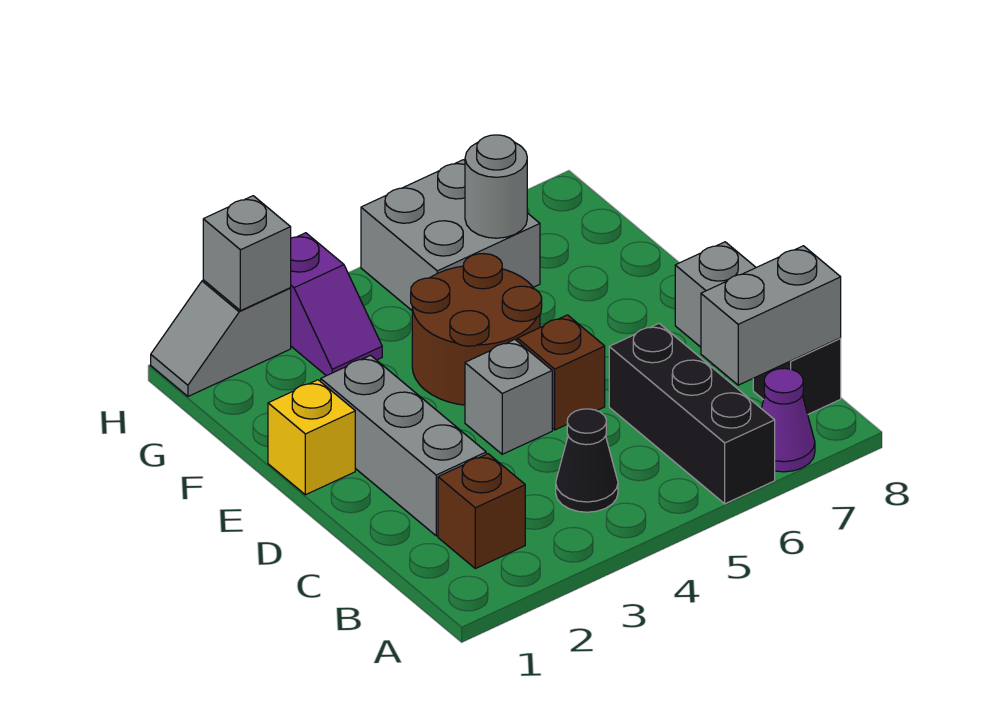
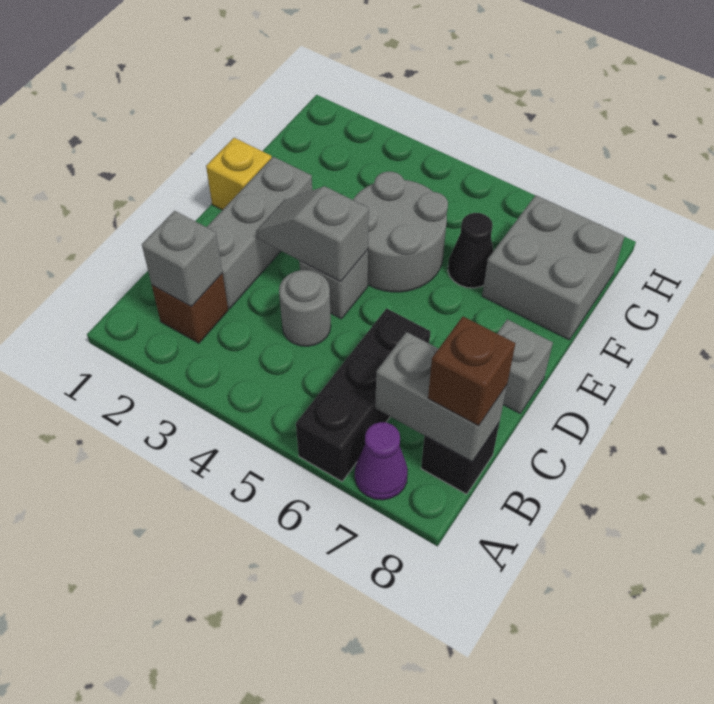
black 1x1 cone [556,409,618,512] -> black 1x1 cone moved to [448,213,493,288]
brown 1x1 brick [517,315,605,430] -> brown 1x1 brick moved to [428,317,515,426]
brown 2x2 round brick [411,254,542,405] -> grey 2x2 round brick [353,172,448,292]
purple 1x2 slope [290,233,382,376] -> none
grey 2x2 brick [361,160,540,310] -> grey 2x2 brick moved to [482,195,625,340]
grey 1x1 round brick [465,135,527,238] -> grey 1x1 round brick moved to [279,270,331,346]
grey 1x2 slope [151,280,291,396] -> grey 1x2 slope moved to [256,186,369,282]
grey 1x1 brick [203,196,291,311] -> grey 1x1 brick moved to [142,211,222,307]

